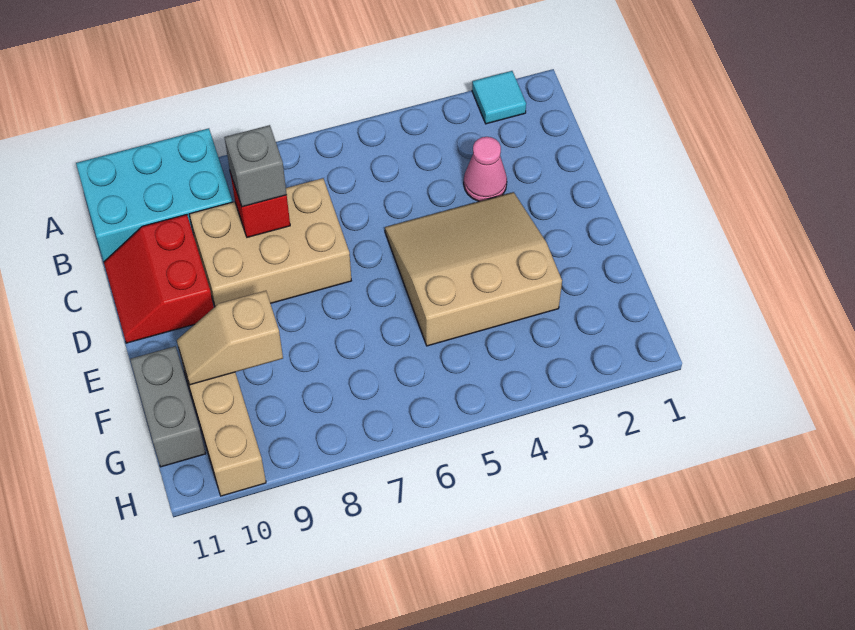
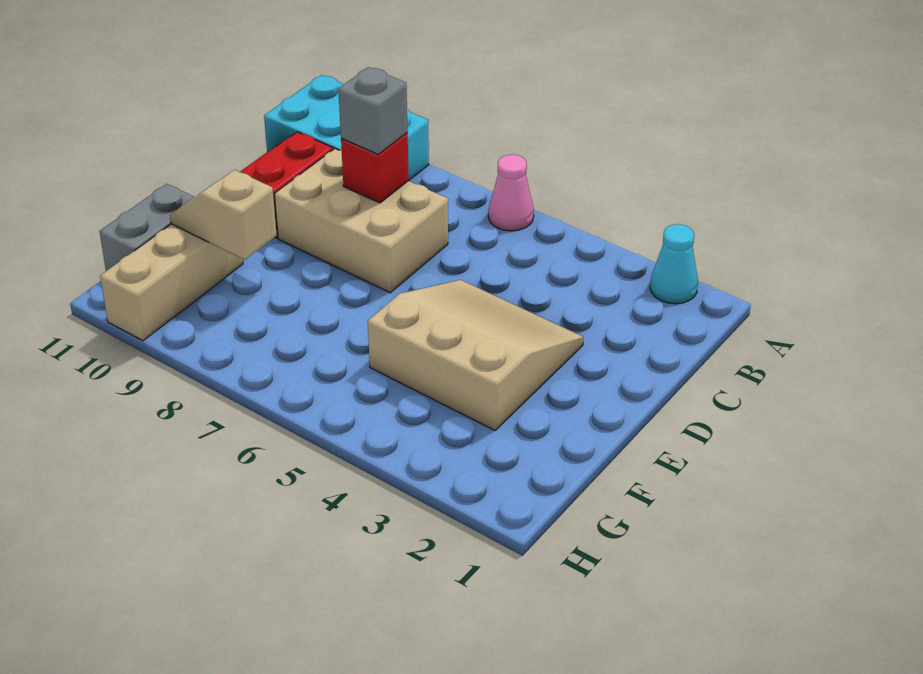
cyan 1x1 tile [472,71,526,124] -> cyan 1x1 cone [650,224,698,304]
pink 1x1 cone [464,137,507,201] -> pink 1x1 cone moved to [488,155,534,231]

